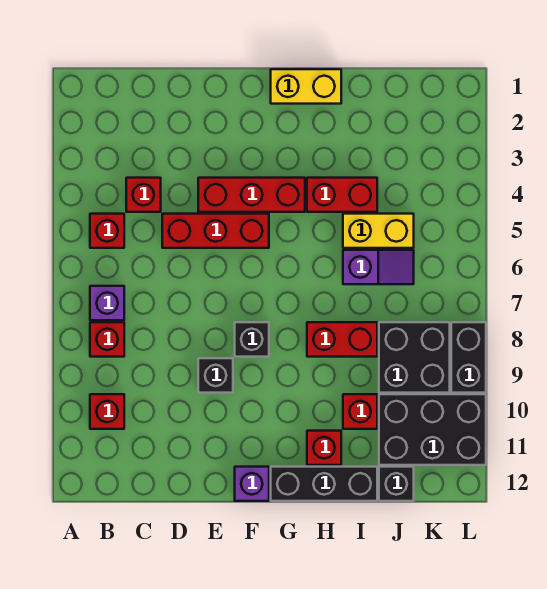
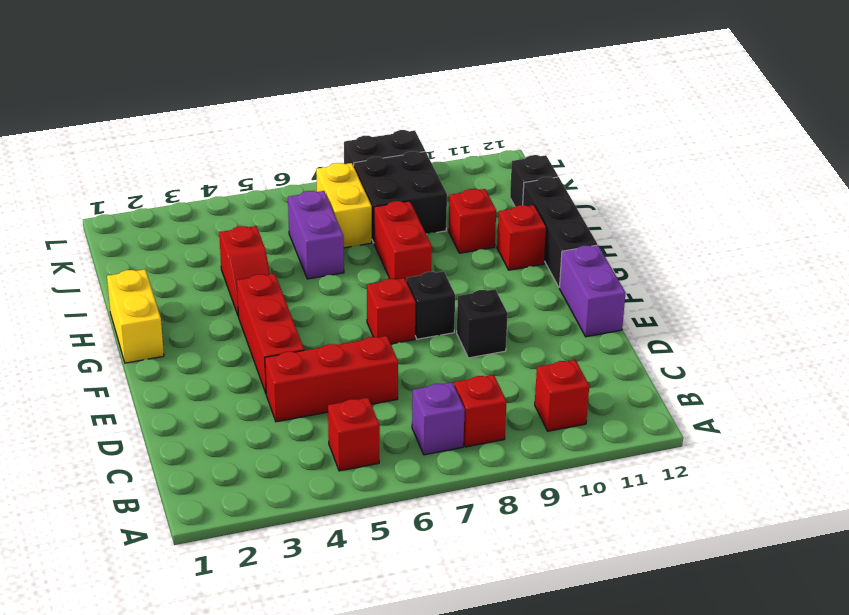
red 1x1 brick [126,178,161,212] -> red 1x1 brick moved to [367,278,416,344]
red 1x3 brick [162,214,269,248] -> red 1x3 brick turned to [265,336,398,422]
purple 1x1 brick [235,467,269,501] -> purple 1x2 brick [559,245,625,337]
red 1x2 brick [307,178,377,212] -> red 1x2 slope [219,226,270,317]
yellow 1x2 brick [343,214,414,248] -> yellow 1x2 brick moved to [316,163,372,248]
purple 1x2 slope [343,250,414,284] -> purple 1x2 brick [288,191,344,279]
black 2x3 brick [379,394,486,465] -> none

